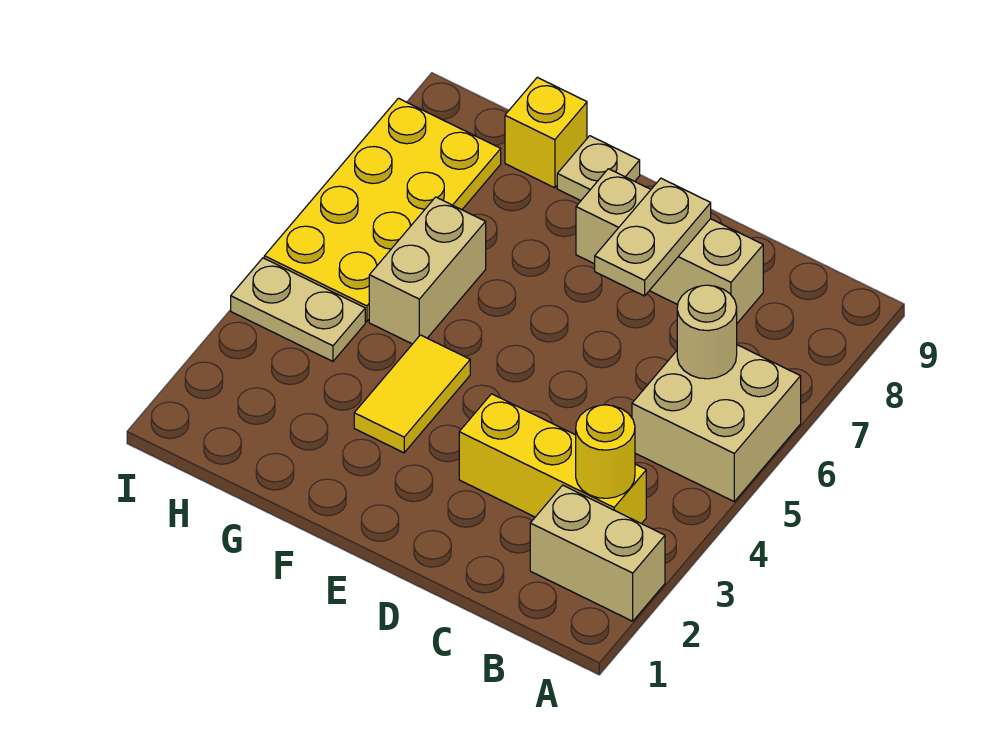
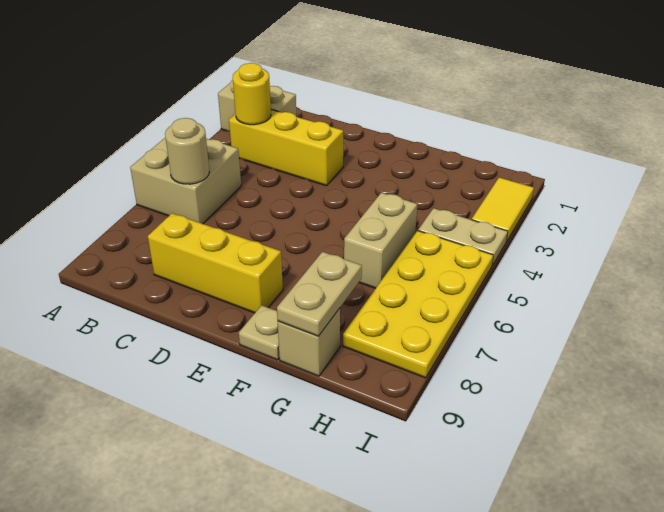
tan 1x3 brick [576,169,763,323] -> yellow 1x3 brick [148,213,283,313]
tan 1x2 plate [595,178,711,296] -> tan 1x2 plate moved to [277,252,362,336]
yellow 1x2 tile [354,335,470,453] -> yellow 1x2 tile moved to [472,177,534,242]
yellow 1x1 brick [505,77,587,188] -> tan 1x1 brick [278,308,340,376]

